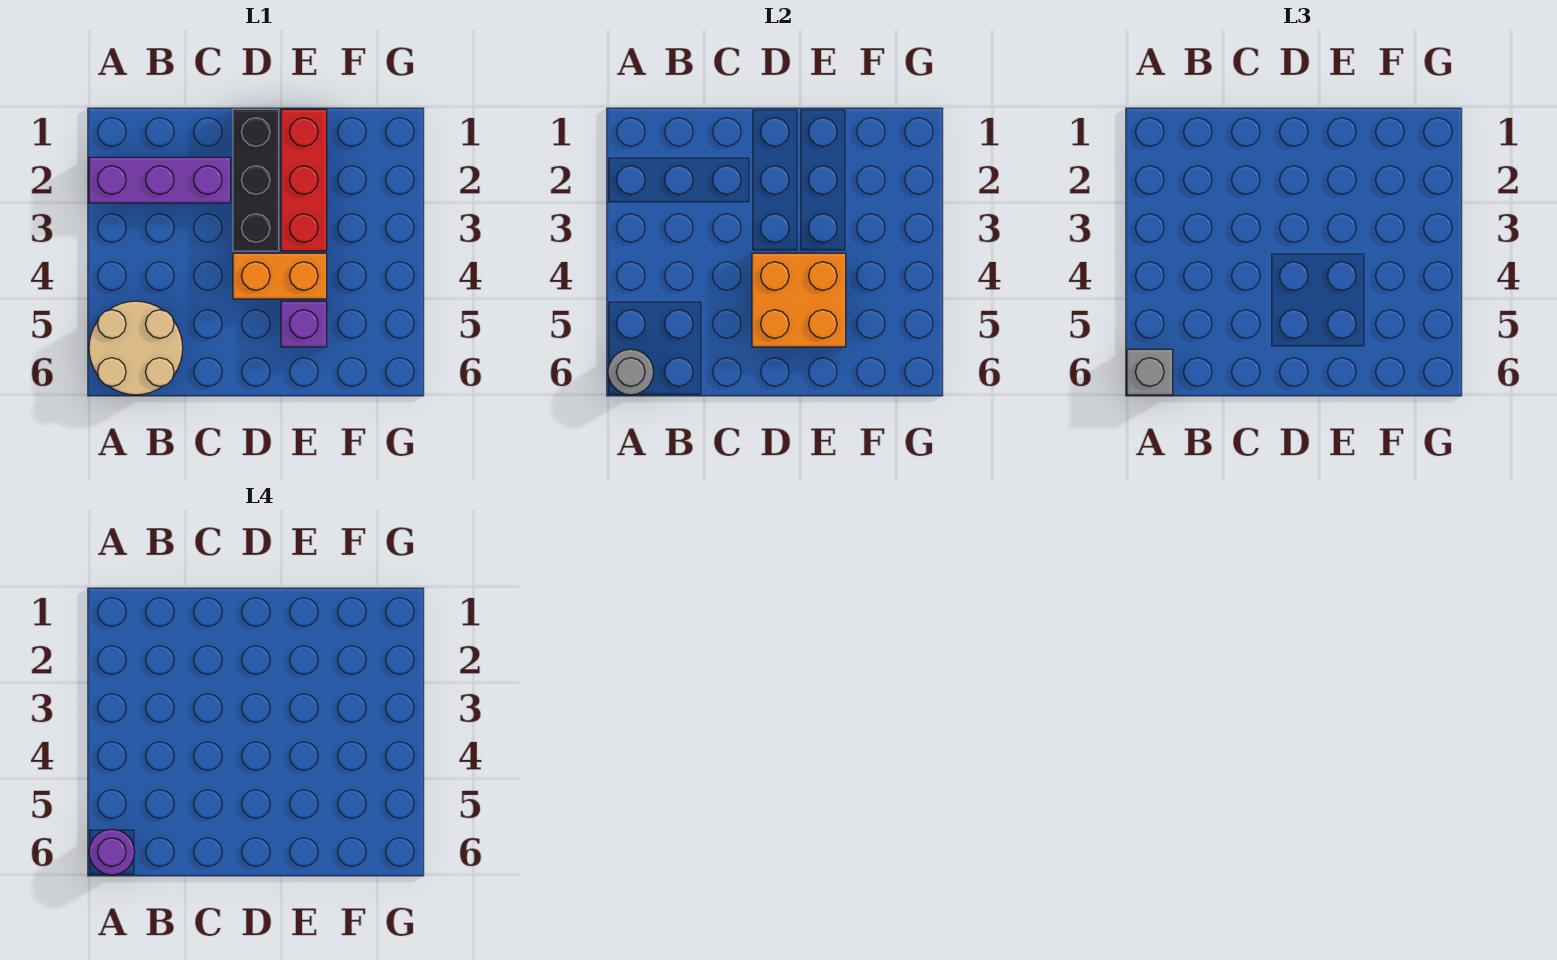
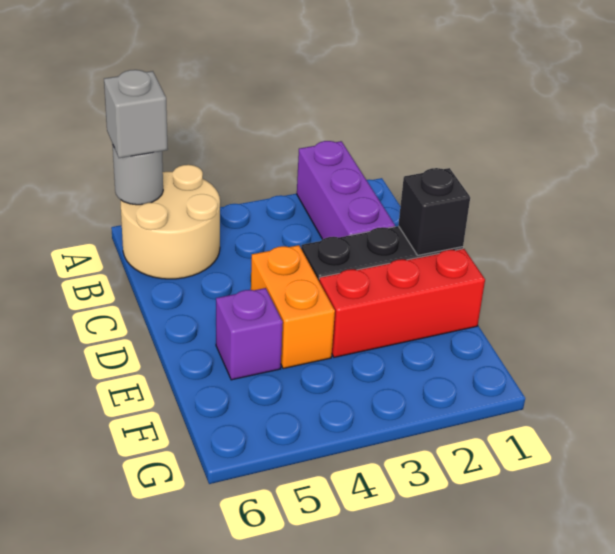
purple 1x1 round brick [89,829,135,875] -> none
none -> black 1x1 brick [398,168,470,255]
orange 2x2 brick [752,253,846,347] -> none

